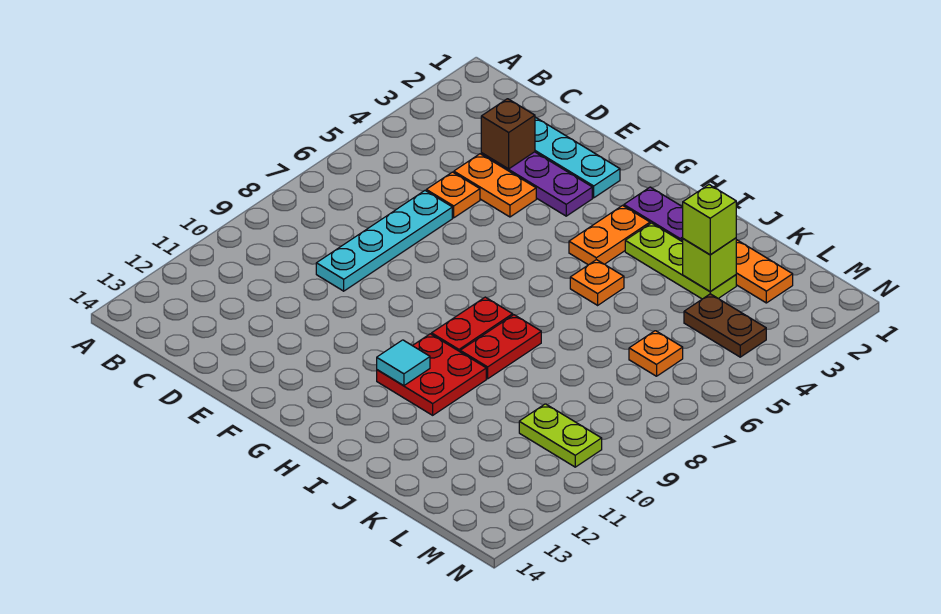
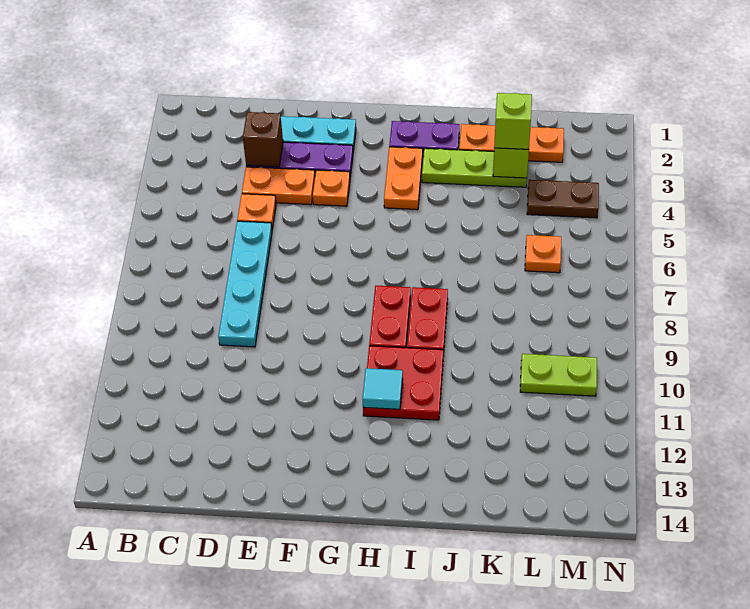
orange 1x1 plate [570,260,624,305] -> orange 1x1 plate moved to [313,170,350,206]

